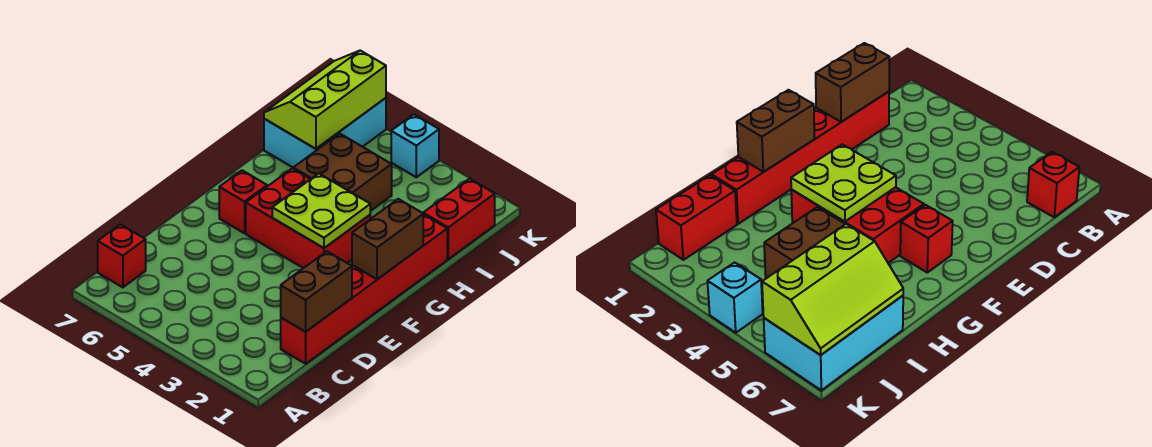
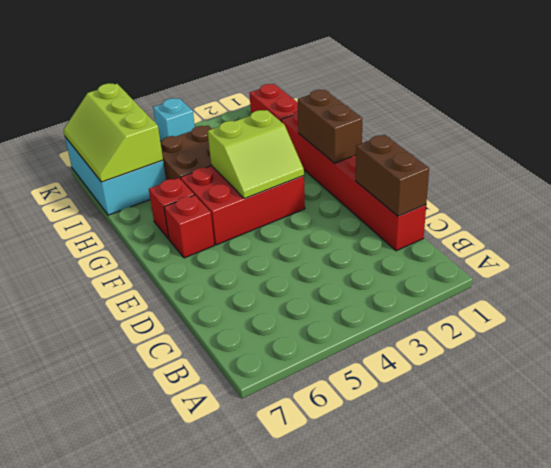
red 1x1 brick [98,224,146,287] -> red 1x1 brick moved to [149,178,194,239]
lime 2x2 plate [272,173,370,248] -> lime 2x2 slope [208,110,304,198]

